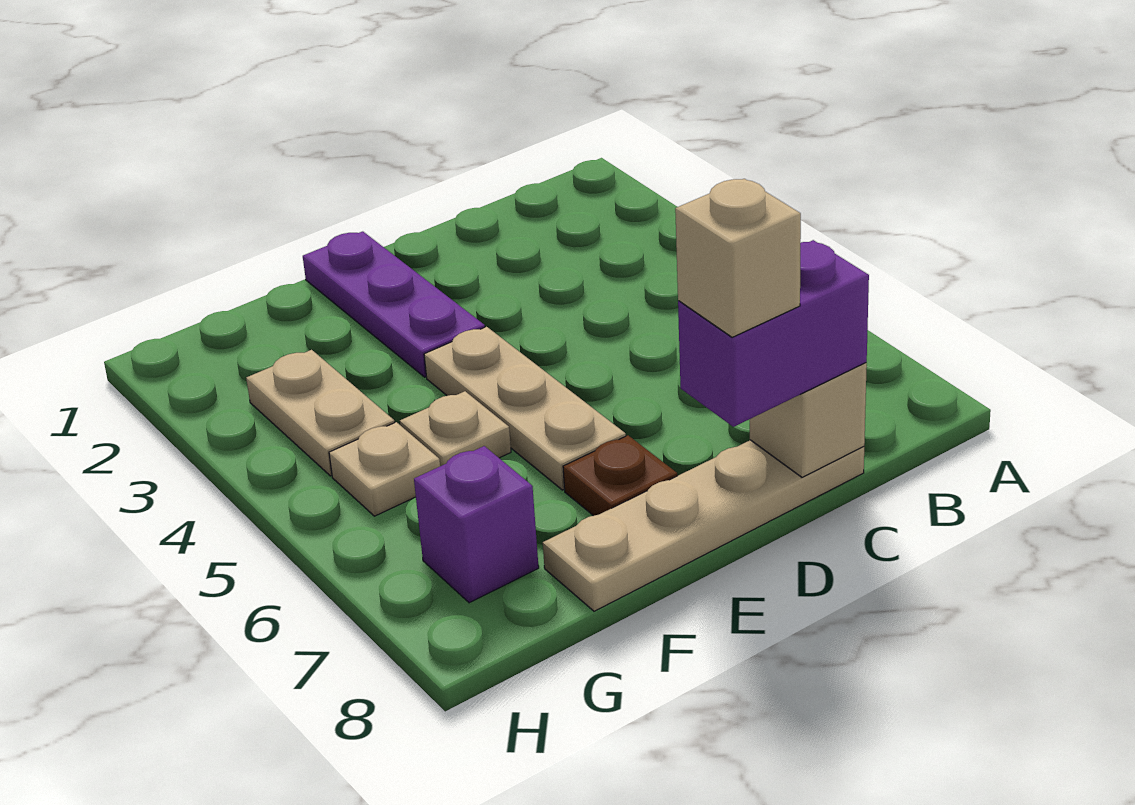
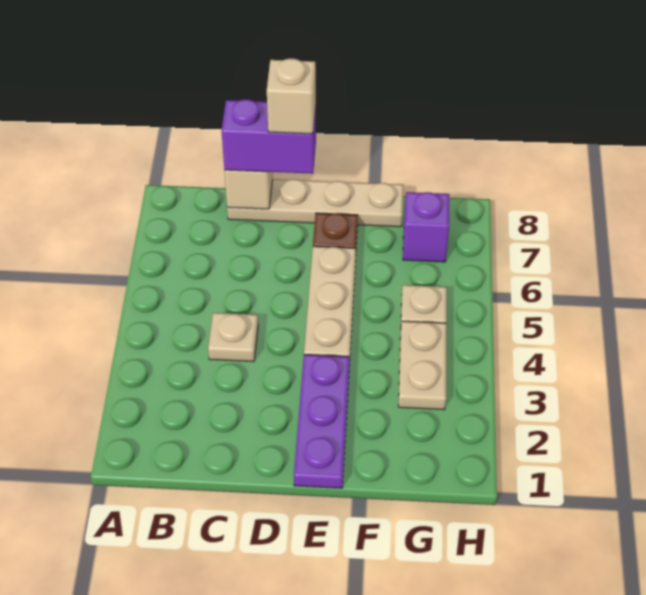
tan 1x1 plate [400,391,511,466] -> tan 1x1 plate moved to [208,313,258,362]

